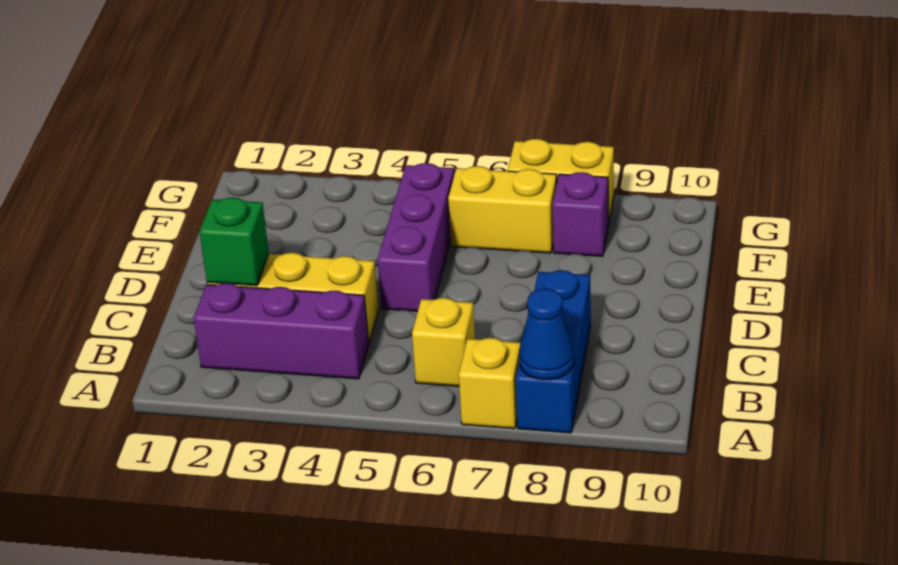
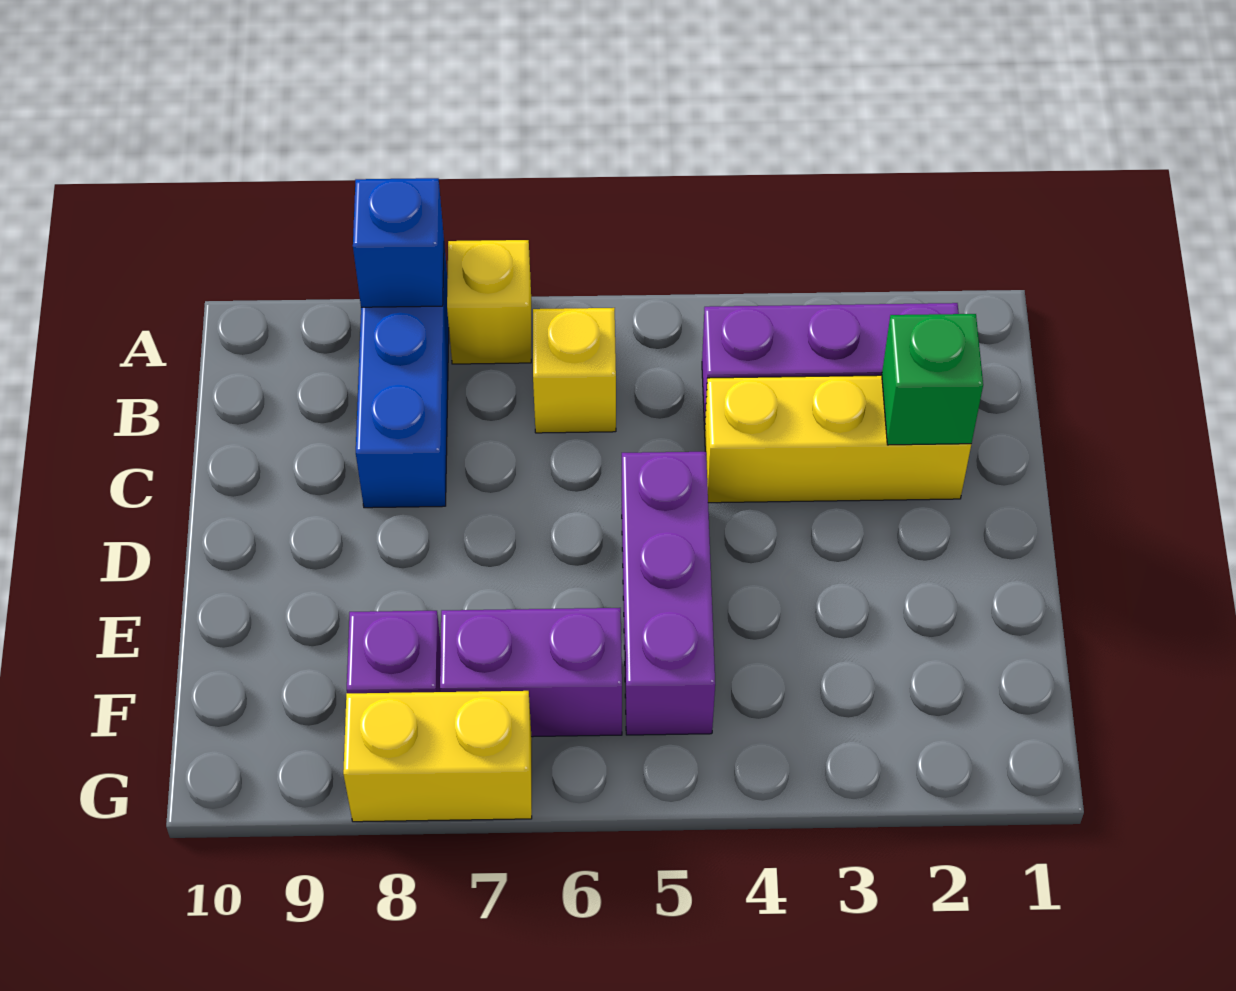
blue 1x1 cone [519,289,574,380] -> blue 1x1 brick [353,178,444,307]
yellow 1x2 brick [448,166,557,253] -> purple 1x2 brick [440,608,622,737]

